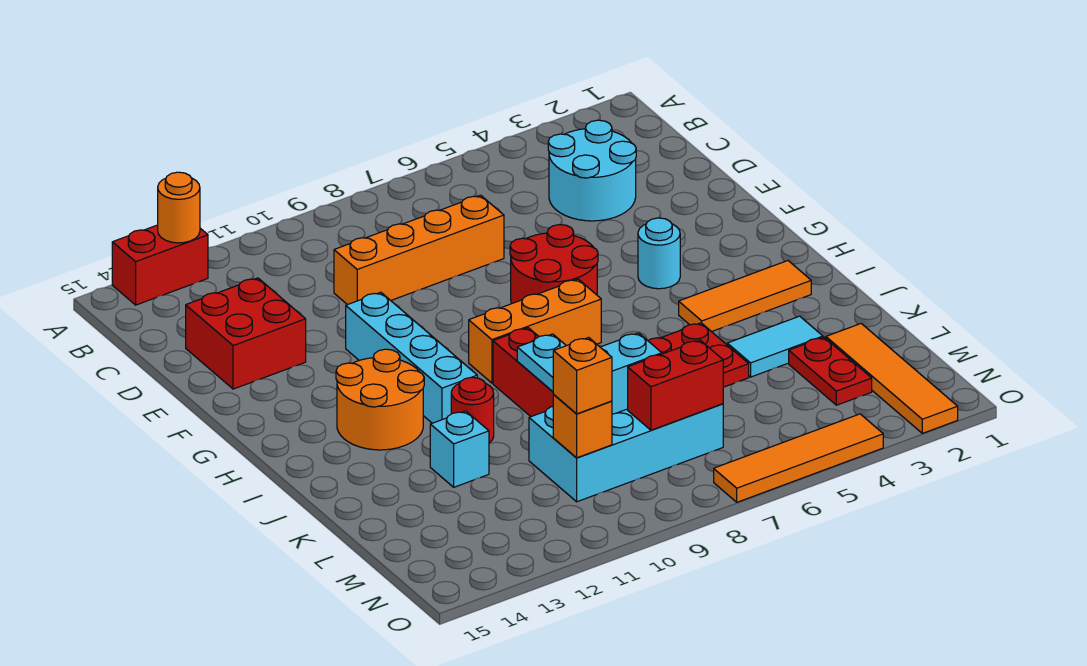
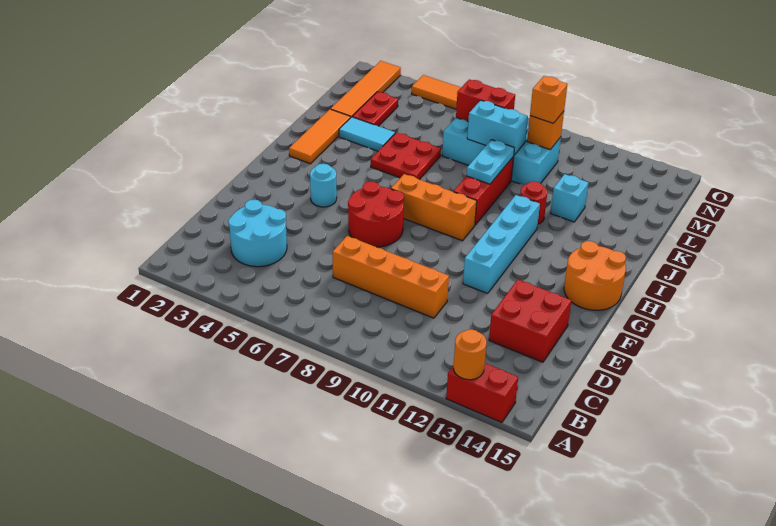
orange 2x2 round brick [336,349,424,450] -> orange 2x2 round brick moved to [564,241,626,310]
orange 1x3 tile [679,261,811,332] -> orange 1x3 tile turned to [289,109,351,164]

